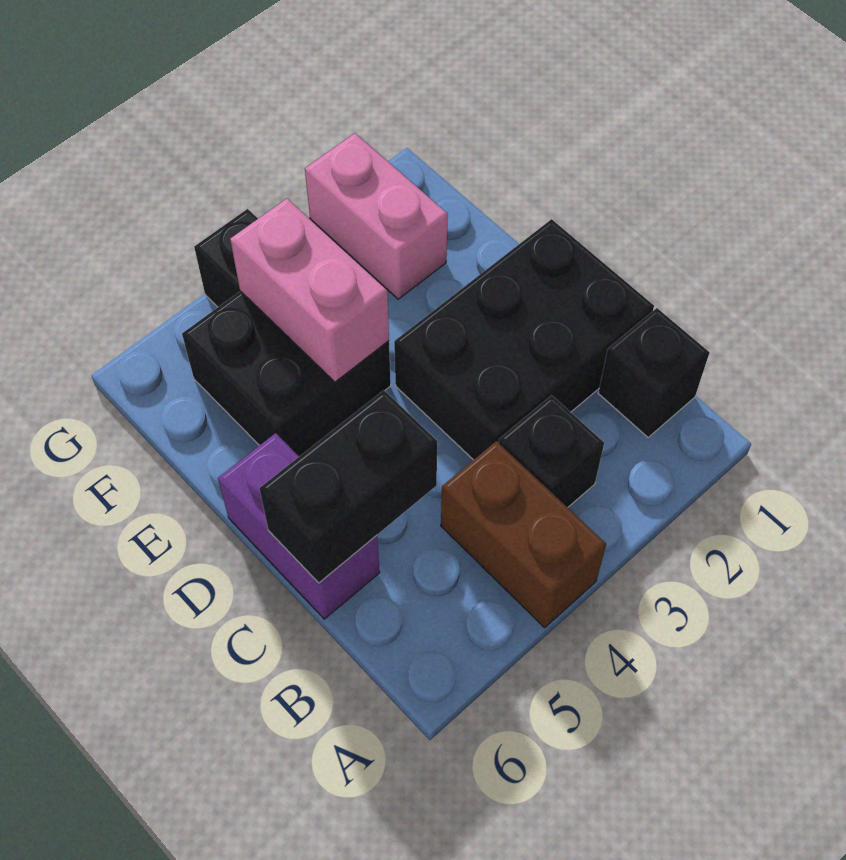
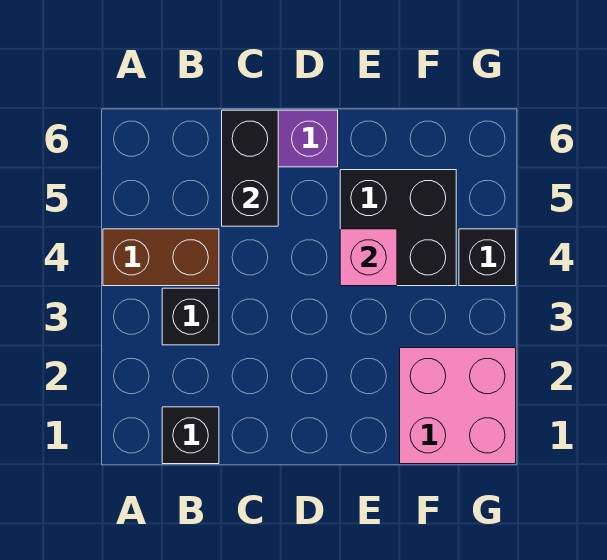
black 2x3 brick [394,219,654,460] -> none
pink 1x2 brick [230,199,389,382] -> pink 1x1 brick [340,229,397,286]
pink 1x2 brick [305,133,448,299] -> pink 2x2 brick [400,348,516,464]

